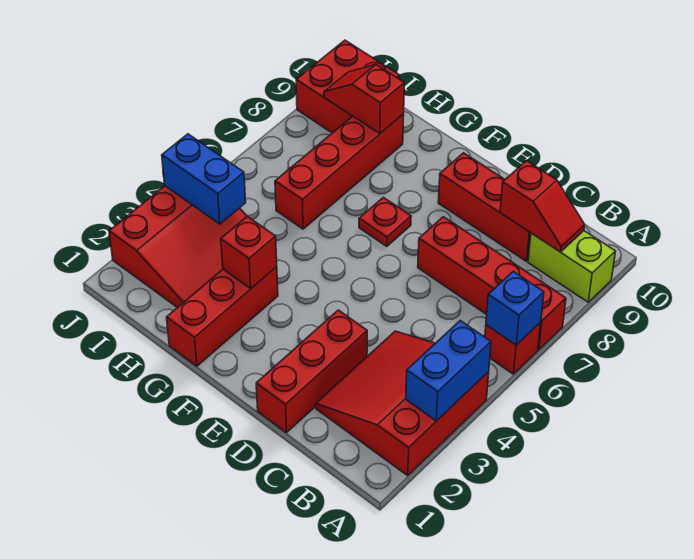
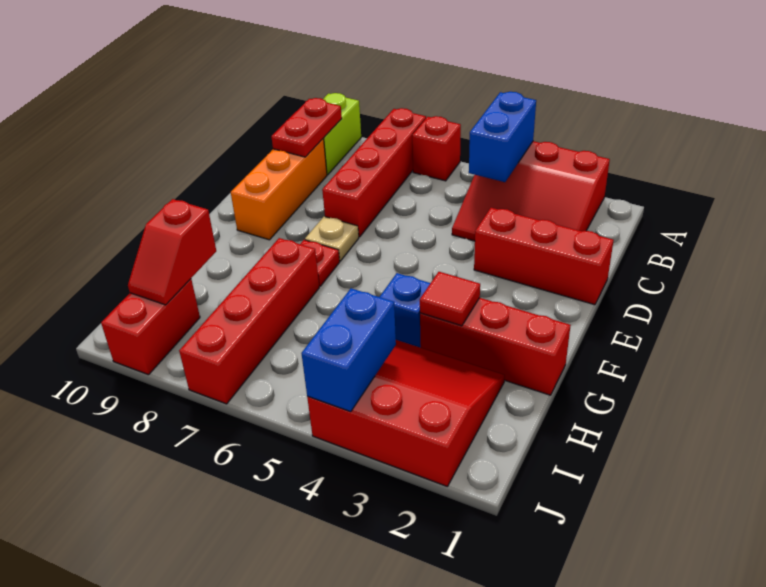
blue 1x2 brick [406,321,491,421] -> blue 1x2 brick turned to [469,92,536,182]
blue 1x1 brick [486,271,544,345] -> blue 1x1 brick moved to [380,273,430,348]
red 1x2 slope [500,161,585,252] -> red 1x2 plate [271,98,342,157]
red 1x3 brick [438,153,531,261] -> orange 1x3 brick [231,139,327,240]
none -> tan 1x1 plate [305,216,359,261]
red 1x1 brick [221,216,277,288] -> red 1x1 tile [420,272,480,326]
red 1x4 brick [275,114,404,229] -> red 1x4 brick turned to [179,238,319,404]
red 2x2 brick [296,40,400,133] -> red 1x2 brick [101,279,200,375]

